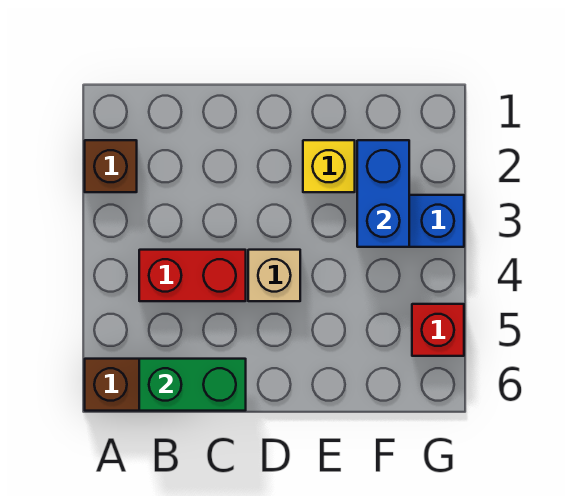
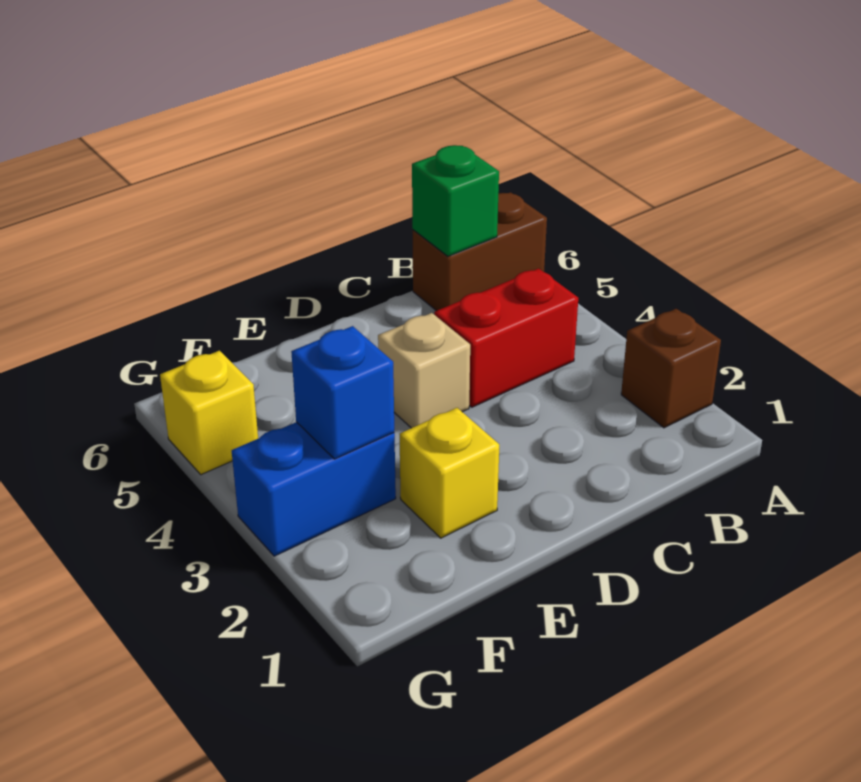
green 1x2 brick [139,359,246,411] -> green 1x1 brick [412,145,499,256]
blue 1x2 brick [357,140,409,247] -> blue 1x1 brick [291,326,394,459]
red 1x1 brick [412,304,464,356] -> yellow 1x1 brick [160,351,258,475]

